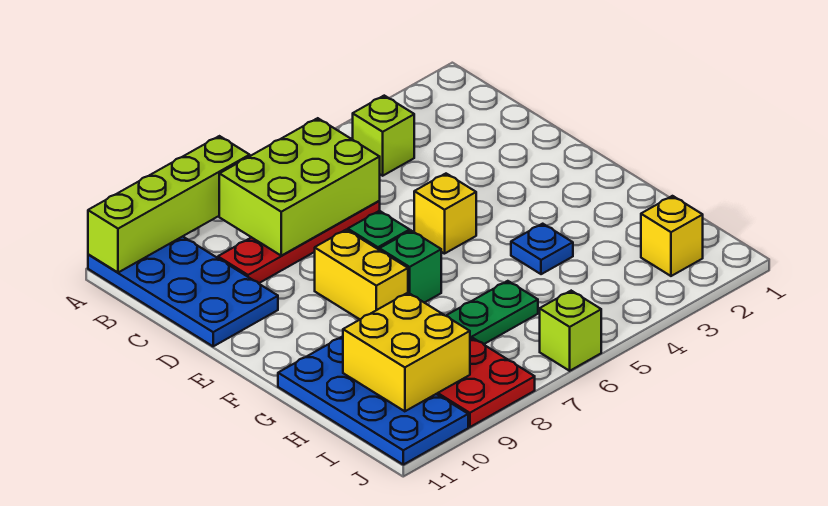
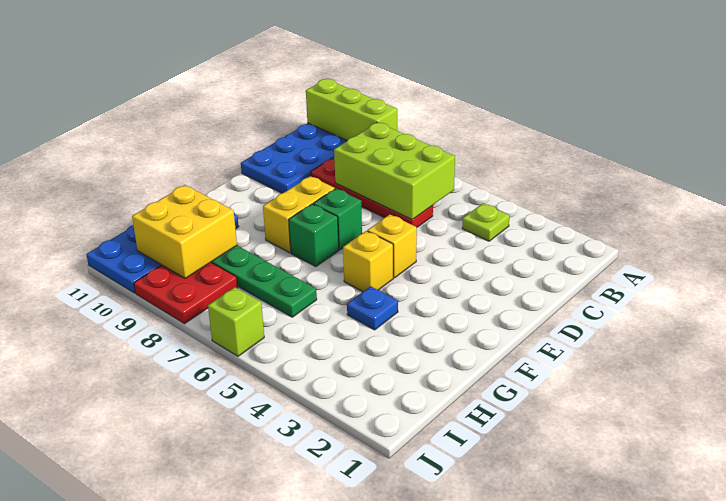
lime 1x4 brick [88,136,250,273] -> lime 1x3 brick [306,79,397,140]
lime 1x1 brick [353,96,414,176] -> lime 1x1 plate [462,203,509,241]
yellow 1x1 brick [641,196,703,276] -> yellow 1x1 brick moved to [343,231,393,292]

